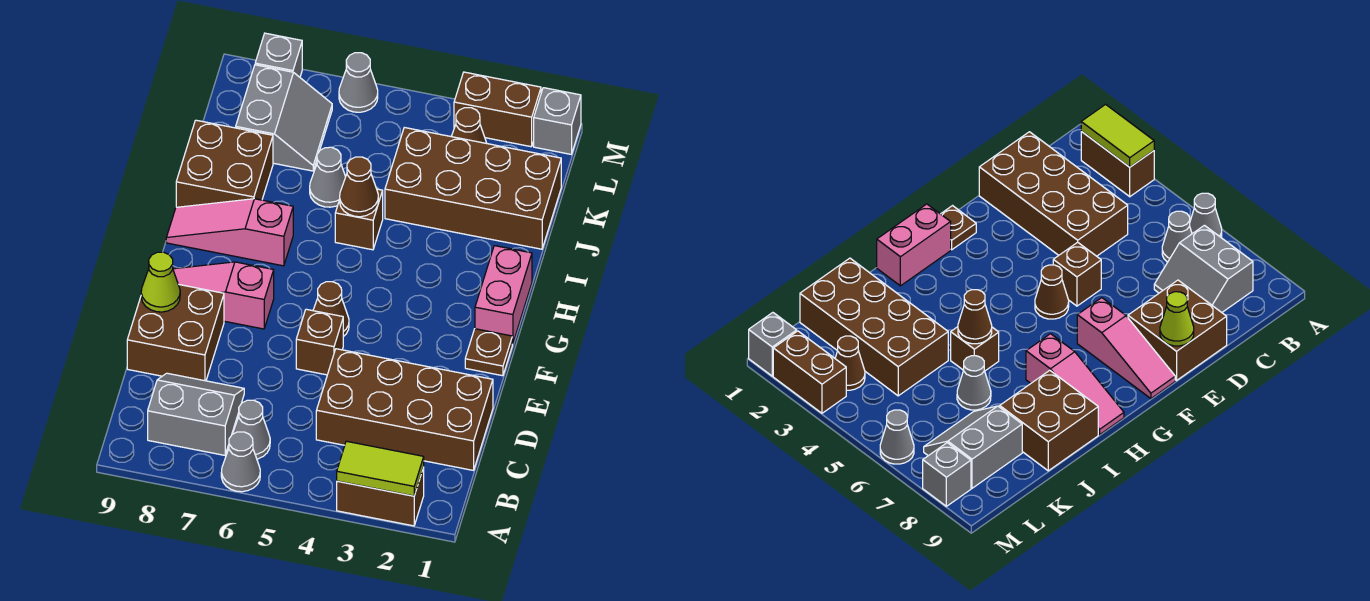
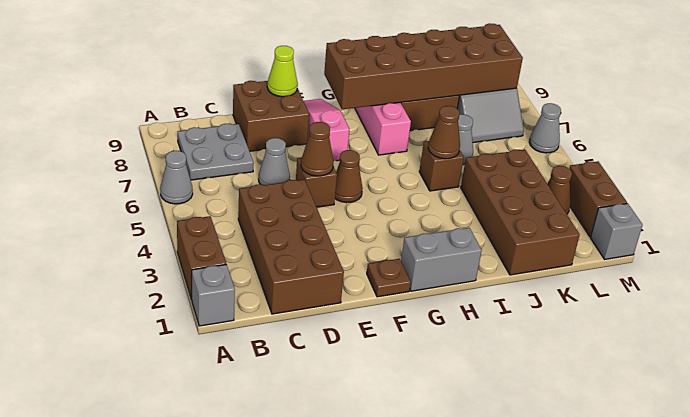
lime 1x2 tile [337,441,424,496] -> none
grey 1x1 cone [233,400,270,459] -> grey 1x1 cone moved to [259,138,290,185]
grey 2x2 slope [148,373,244,455] -> grey 2x2 plate [178,124,254,180]
none -> brown 1x1 cone [301,122,334,176]
pink 1x2 brick [475,246,532,344] -> grey 1x2 brick [401,228,482,291]
none -> brown 2x6 brick [324,23,523,109]
grey 1x1 brick [255,33,302,77] -> grey 1x1 brick moved to [192,264,235,326]

